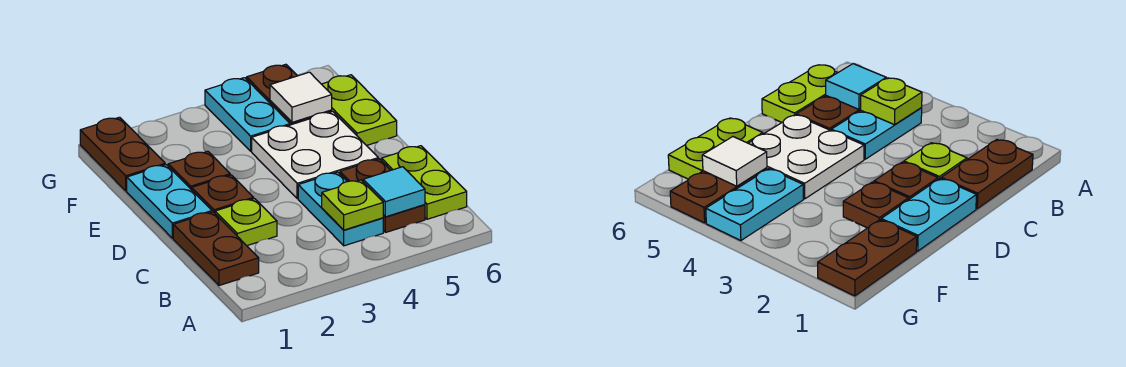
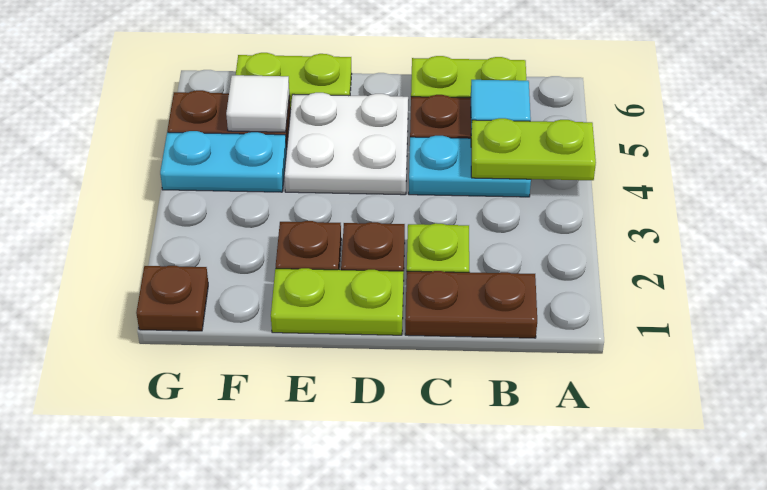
lime 1x1 plate [322,180,383,230] -> lime 1x2 plate [471,118,596,180]
cyan 1x2 plate [127,165,212,238] -> lime 1x2 plate [271,268,404,335]
brown 1x2 plate [80,117,165,191] -> brown 1x1 plate [136,266,208,331]

